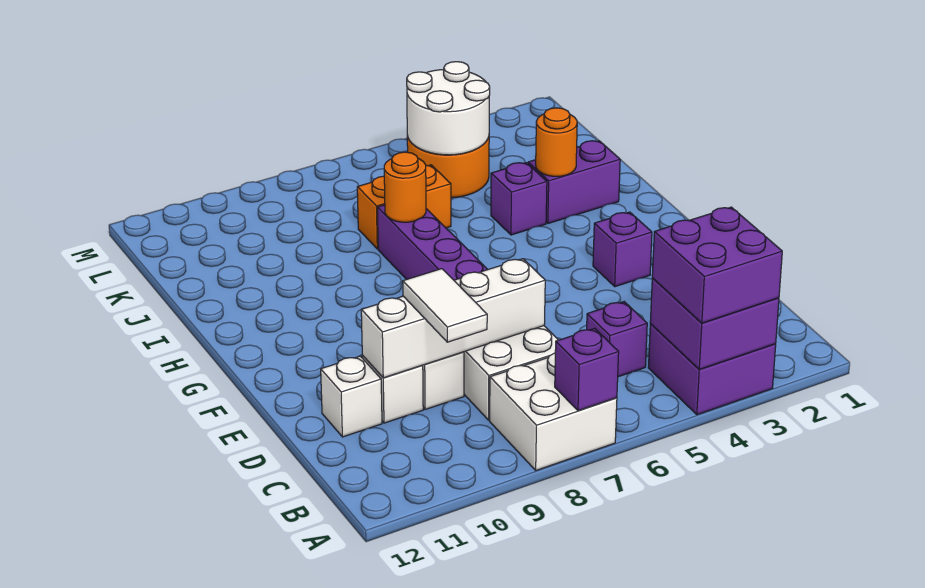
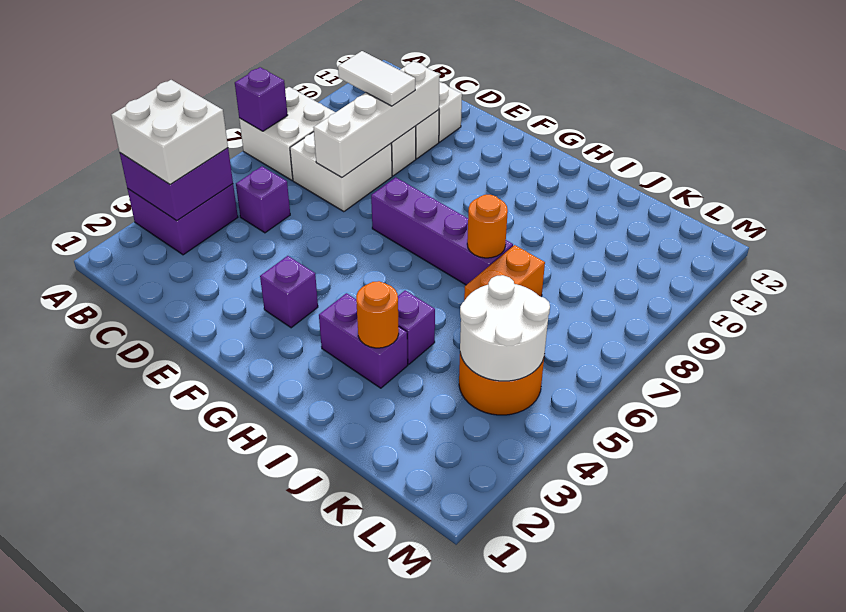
purple 2x2 brick [652,207,782,323] -> white 2x2 brick [111,80,228,184]
purple 1x2 brick [528,141,620,223] -> purple 1x2 brick turned to [319,293,408,388]

